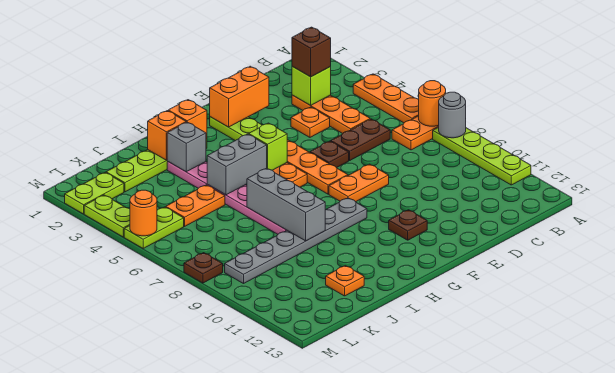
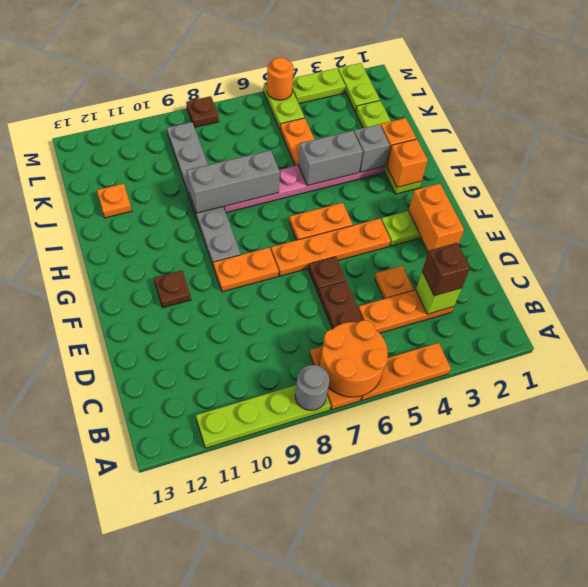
orange 1x1 round brick [419,81,446,126] -> orange 2x2 round brick [320,320,388,397]
orange 1x2 plate [329,164,389,202] -> orange 1x2 plate turned to [213,248,279,292]
lime 1x1 brick [249,123,287,170] -> none
grey 1x2 brick [207,134,267,195] -> grey 1x2 brick turned to [298,131,363,186]

